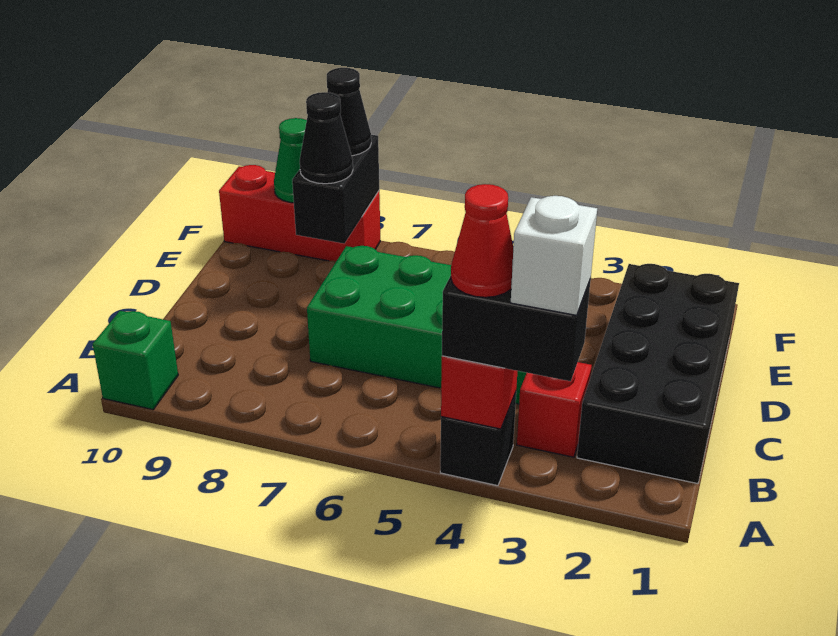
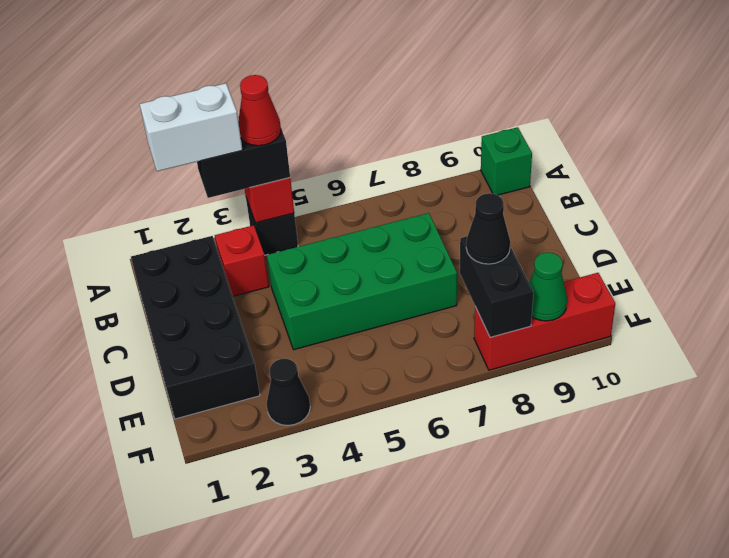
white 1x1 brick [511,196,597,315] -> white 1x2 brick [140,83,242,171]
black 1x1 cone [327,68,371,156] -> black 1x1 cone moved to [267,359,310,426]

